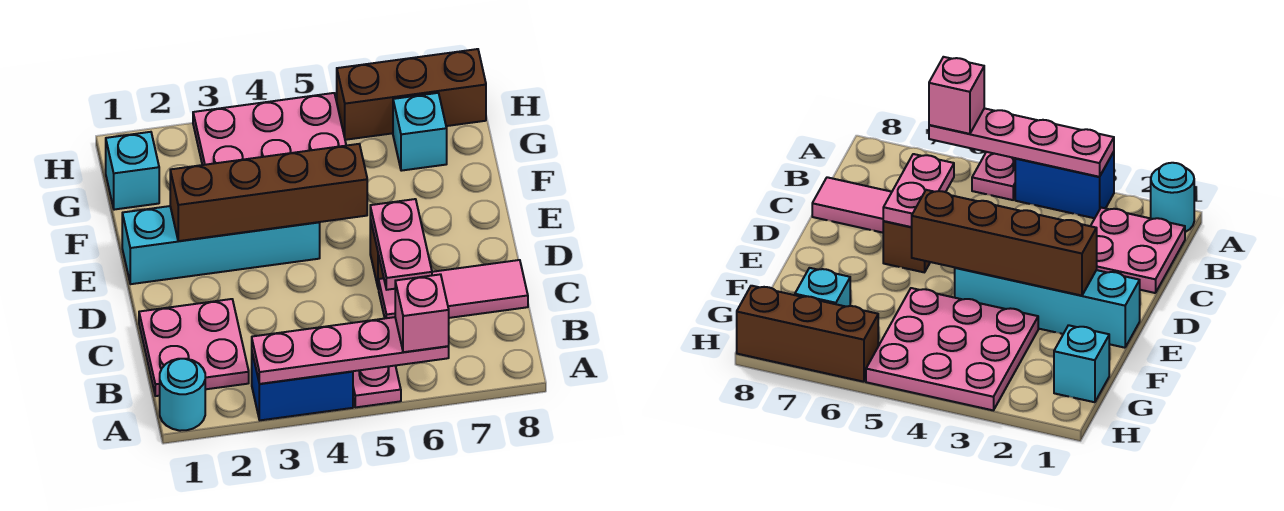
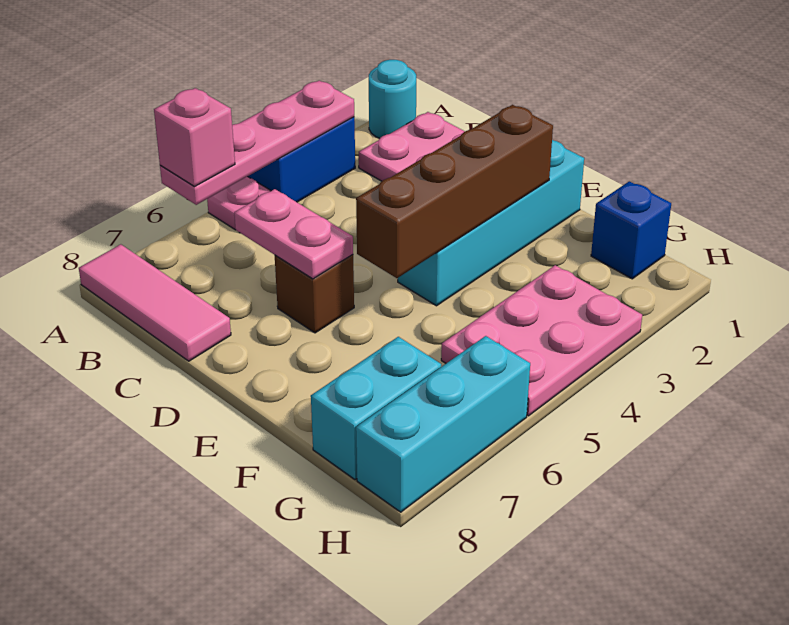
pink 1x3 tile [379,260,528,318] -> pink 1x3 tile turned to [79,244,231,361]
pink 3x3 plate [193,93,346,165] -> pink 2x3 plate [441,265,642,416]
cyan 1x1 brick [106,132,159,210] -> blue 1x1 brick [591,181,671,279]
cyan 1x1 brick [393,93,447,171] -> cyan 1x2 brick [311,337,441,480]
brown 1x3 brick [337,49,486,140] -> cyan 1x3 brick [356,336,530,512]

